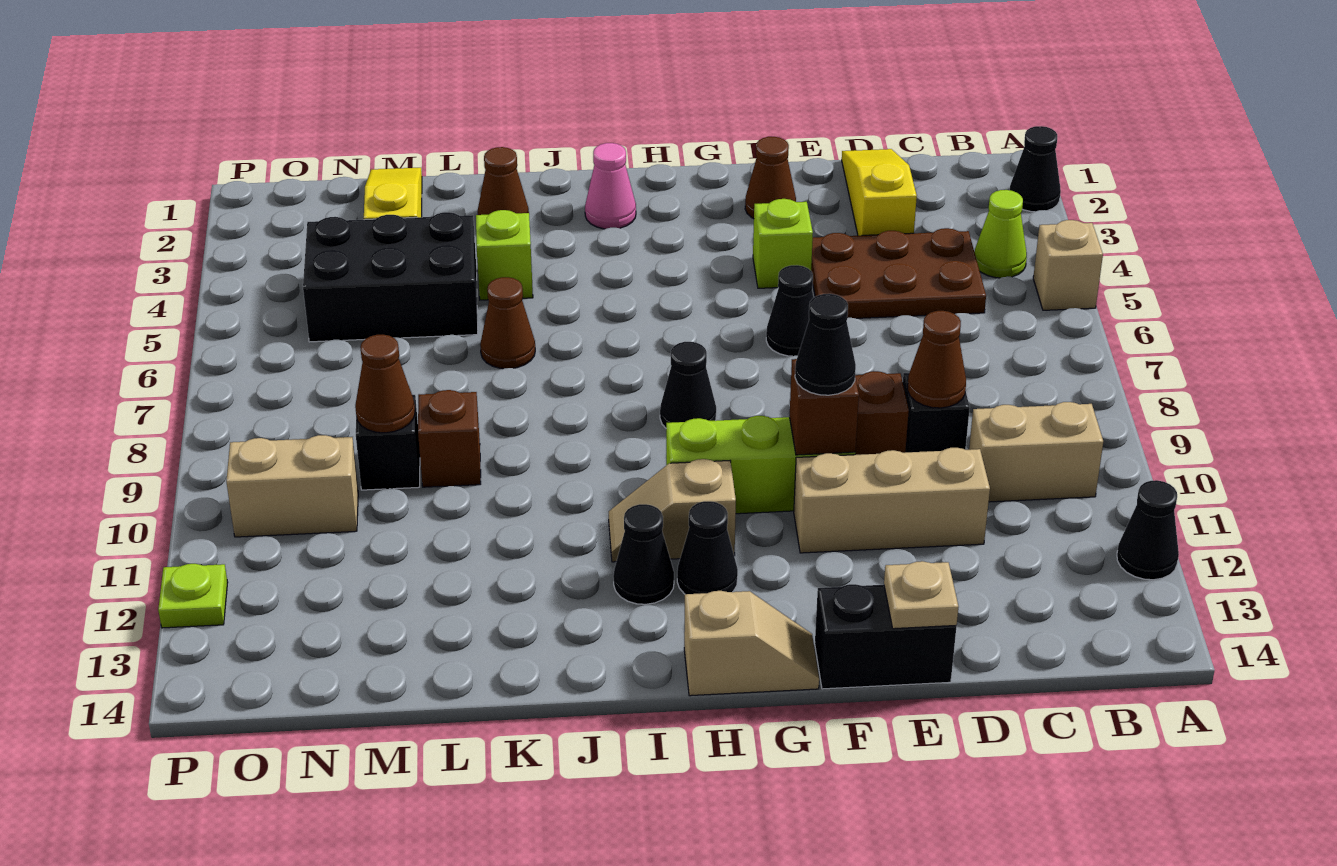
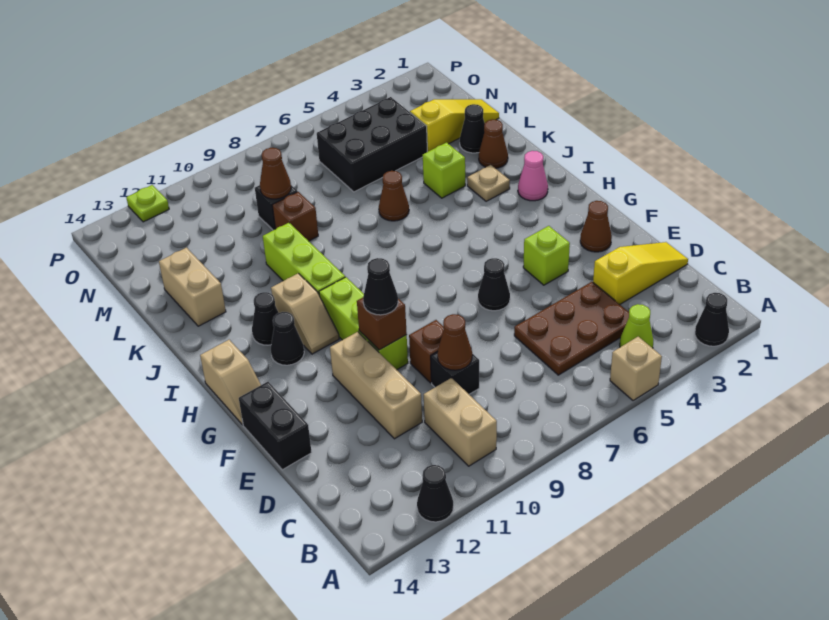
brown 2x3 plate [811,228,986,318] -> brown 2x3 plate turned to [514,282,629,375]
tan 1x1 plate [884,561,958,629] -> tan 1x1 plate moved to [467,165,510,201]
black 1x1 cone [660,342,716,428] -> black 1x1 cone moved to [460,104,485,153]
tan 1x2 slope [609,459,736,562] -> tan 1x2 slope turned to [271,273,339,354]
none -> lime 1x3 brick [263,223,345,294]
black 2x3 brick [303,212,478,342] -> black 2x3 brick turned to [317,97,427,192]
tan 1x2 brick [226,435,358,537] -> tan 1x2 brick moved to [159,248,226,326]

